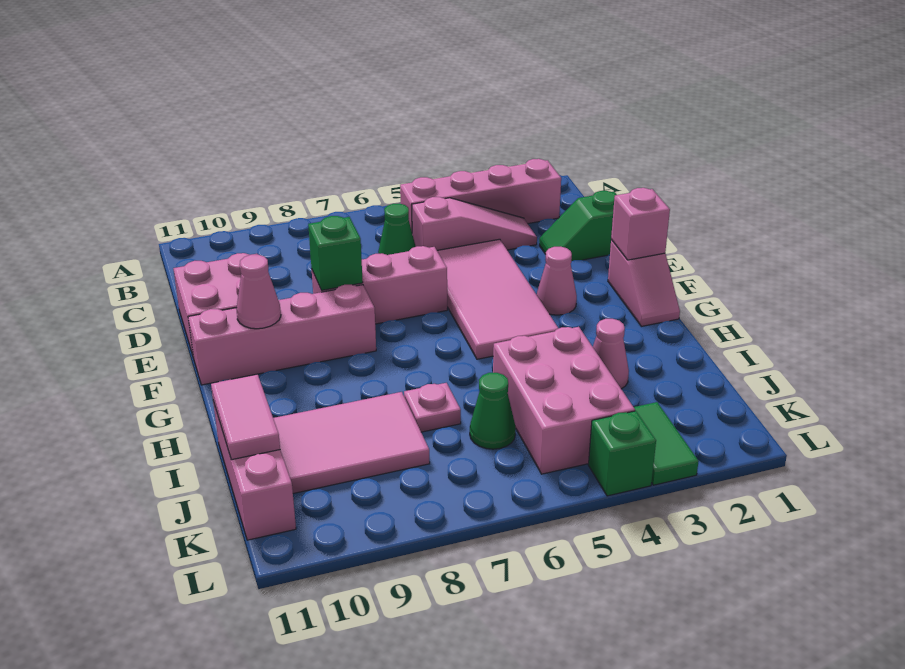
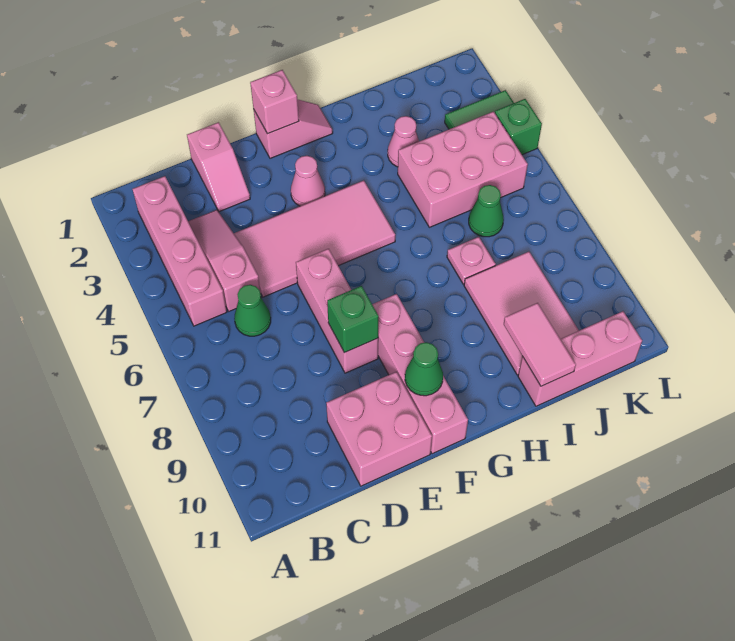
green 1x2 slope [539,191,617,261] -> pink 1x2 slope [187,122,250,212]
pink 1x1 cone [236,255,281,329] -> green 1x1 cone [405,342,443,396]
pink 1x2 tile [211,374,280,460] -> pink 1x2 tile turned to [504,303,576,386]

